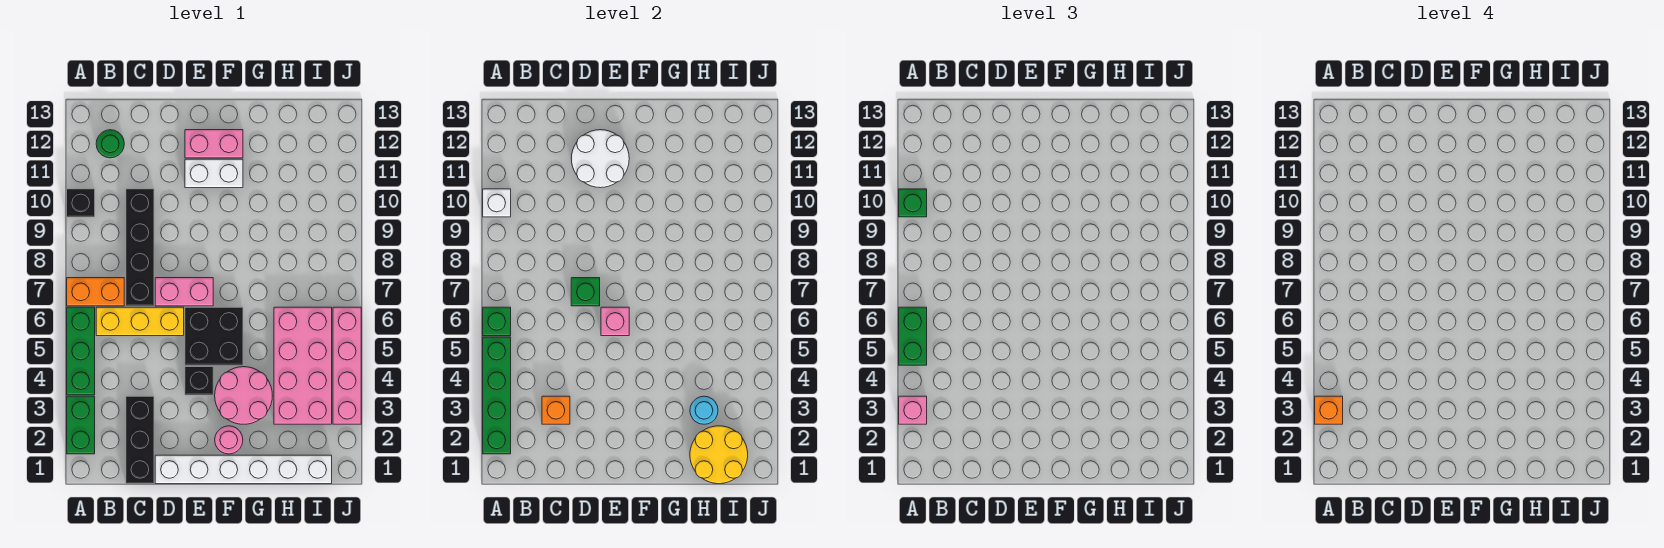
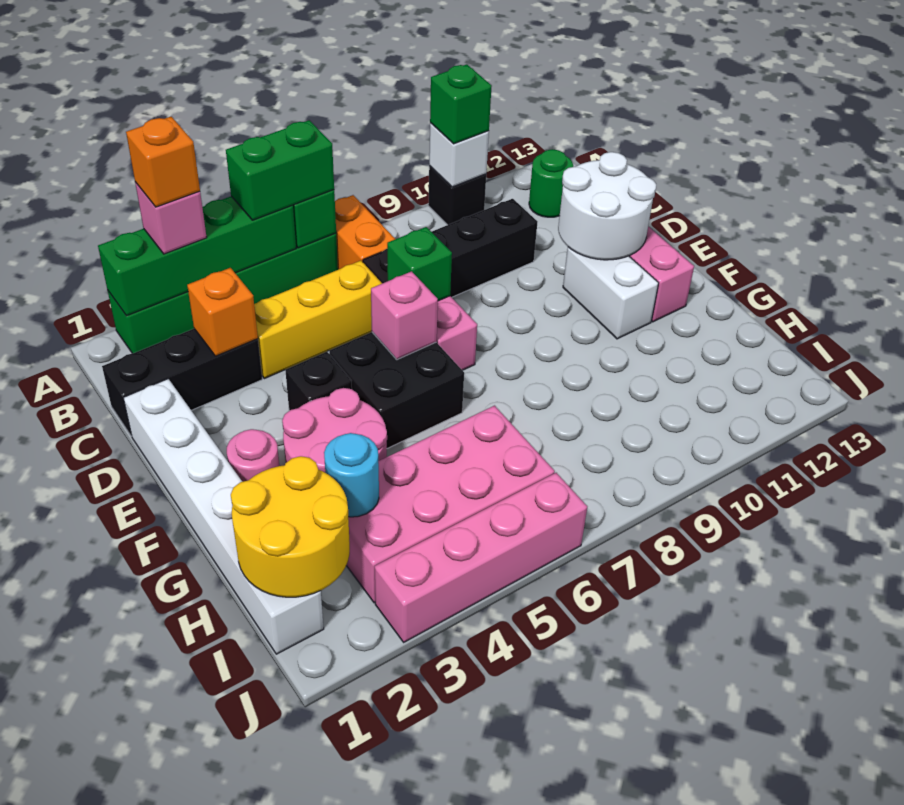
yellow 1x3 brick [96,307,184,336] -> yellow 1x3 brick turned to [254,261,382,379]

